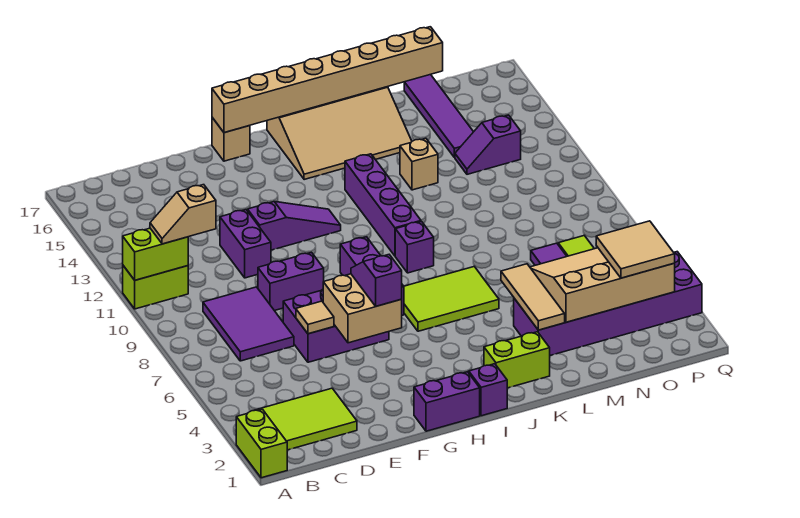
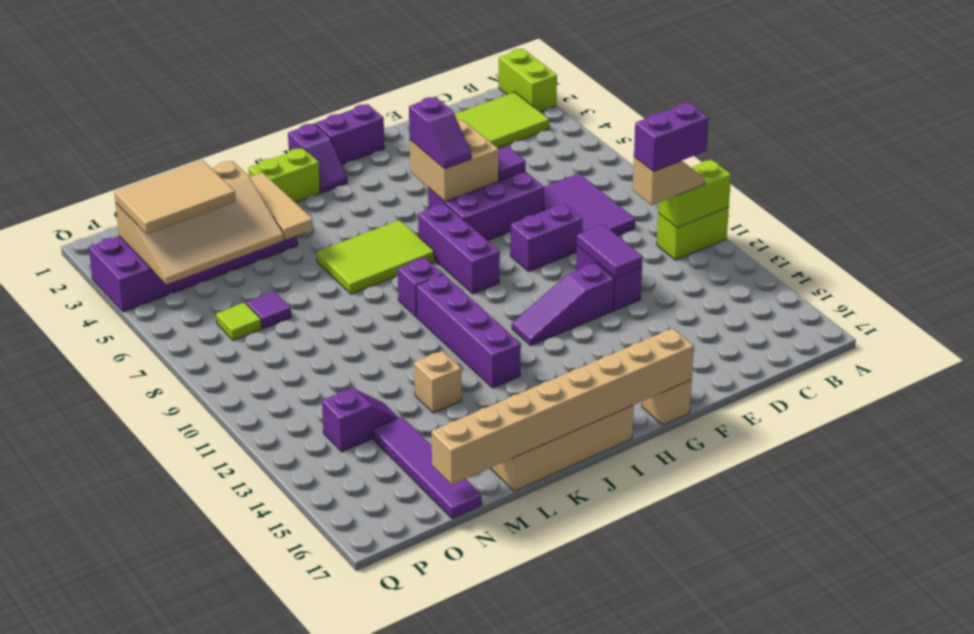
none -> purple 1x2 brick [634,102,709,172]
tan 1x1 tile [296,301,334,334] -> purple 1x1 tile [499,147,526,181]
none -> purple 1x2 tile [577,224,643,278]
tan 2x2 tile [596,221,675,278] -> tan 2x3 tile [114,160,236,234]

